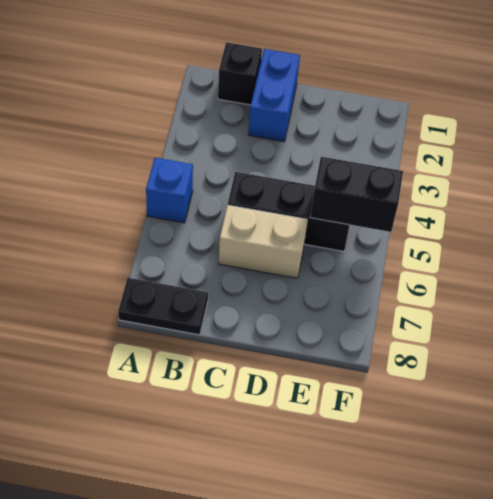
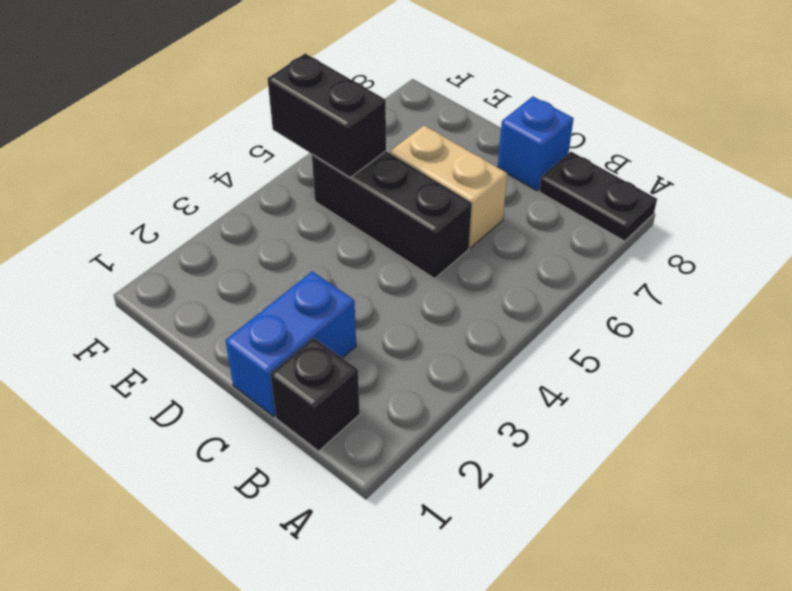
blue 1x1 brick [146,158,193,223] -> blue 1x1 brick moved to [498,97,574,191]

